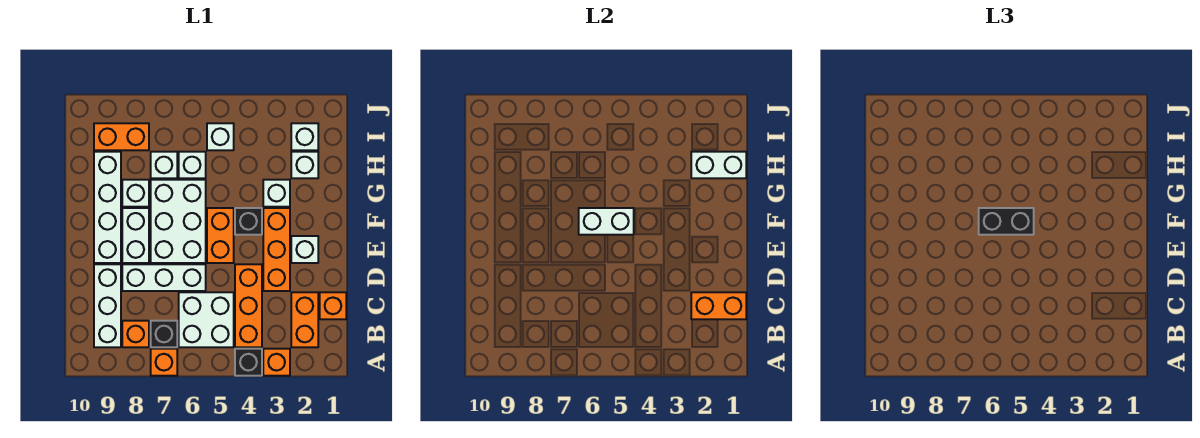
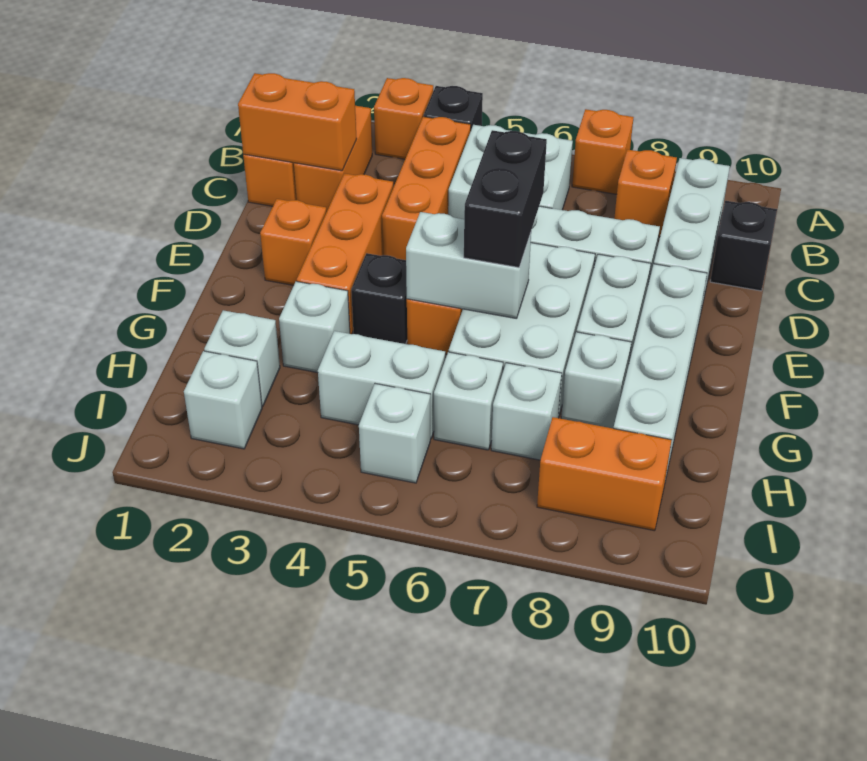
black 1x1 brick [151,321,177,347] -> black 1x1 brick moved to [710,201,777,291]
white 1x1 brick [291,236,318,263] -> orange 1x1 brick [260,199,326,285]
black 1x2 brick [979,208,1034,235] -> black 1x2 brick turned to [464,130,547,268]
white 1x2 brick [691,152,746,178] -> white 1x2 brick moved to [318,331,445,439]

